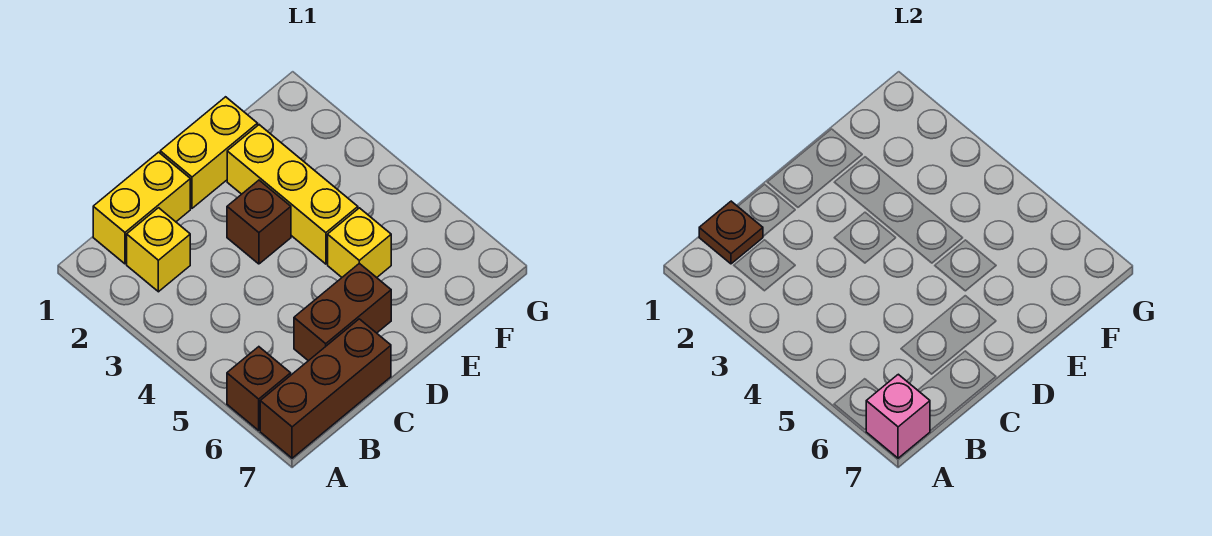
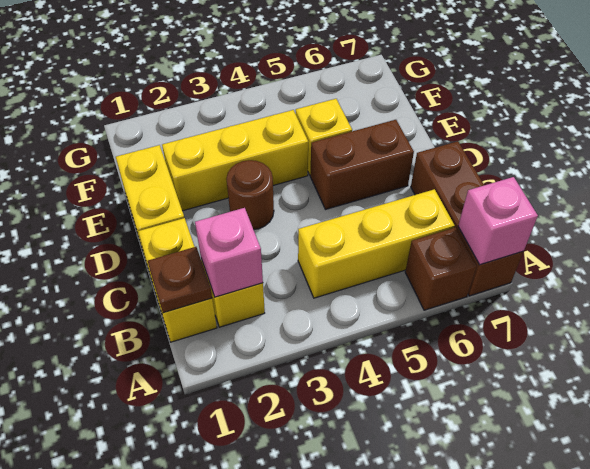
none -> pink 1x1 brick [195,208,263,297]
none -> yellow 1x3 brick [298,189,455,298]
brown 1x2 brick [294,263,391,361] -> brown 1x2 brick turned to [310,120,414,210]
brown 1x1 brick [227,180,291,264] -> brown 1x1 round brick [226,160,274,230]

